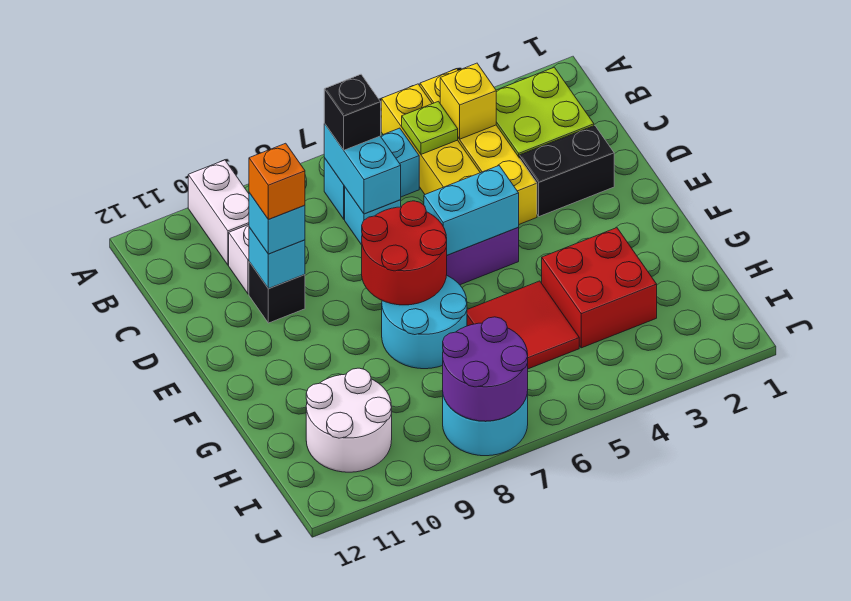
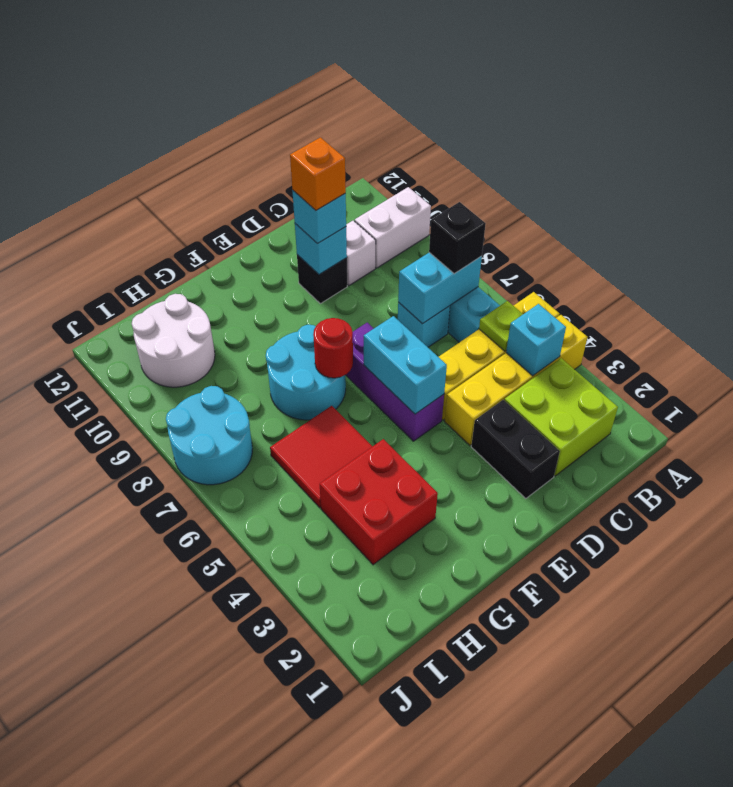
yellow 1x1 brick [440,63,496,139] -> cyan 1x1 brick [506,304,566,376]
red 2x2 round brick [362,201,447,305] -> red 1x1 round brick [313,318,353,378]
purple 2x2 round brick [443,317,528,421] -> none

